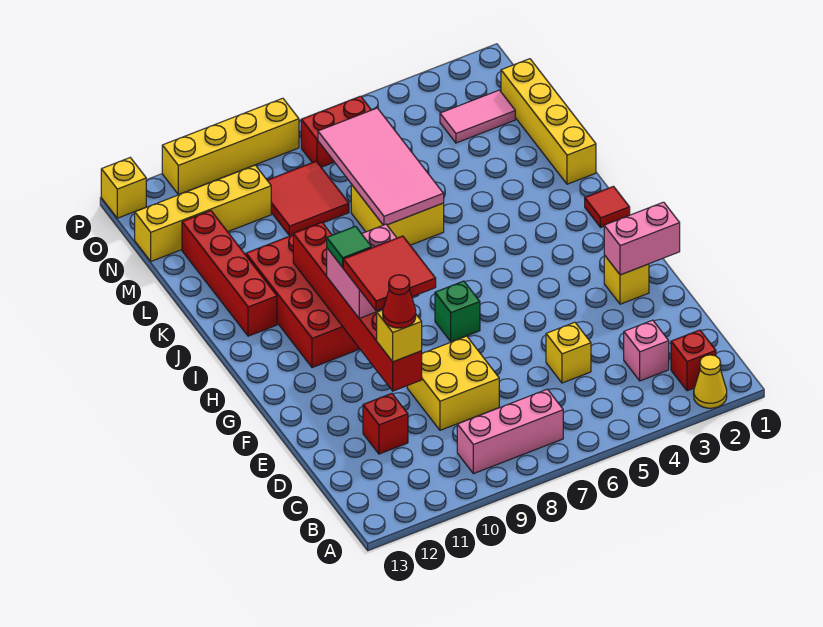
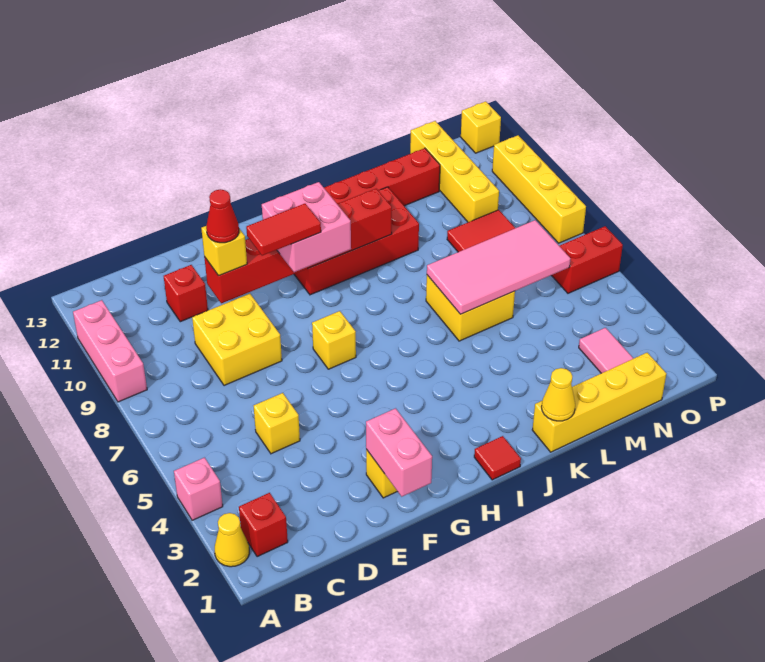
pink 1x3 brick [457,389,563,474] -> pink 1x3 brick moved to [73,300,147,402]
pink 1x1 brick [624,320,669,381] -> pink 1x1 brick moved to [174,458,223,520]
red 2x2 tile [343,236,436,311] -> red 1x2 tile [246,204,321,256]
green 1x1 brick [435,281,480,342] -> yellow 1x1 brick [312,311,356,369]
green 1x1 tile [327,226,372,267] -> none
none -> yellow 1x1 cone [542,368,575,421]
red 1x2 brick [301,96,371,167] -> red 1x2 brick turned to [551,226,623,293]

